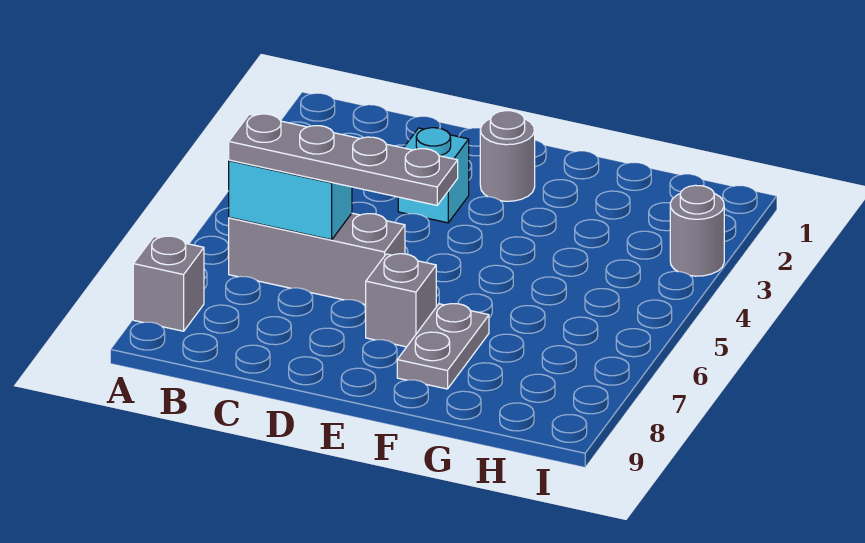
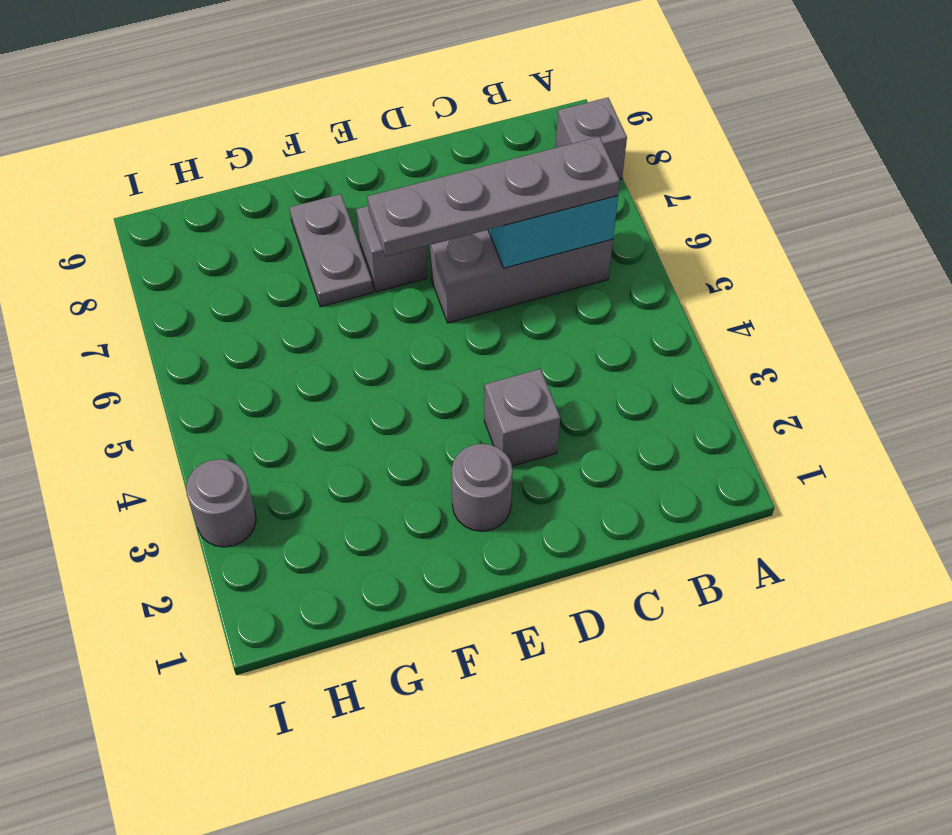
cyan 1x1 brick [398,128,469,223] -> grey 1x1 brick [484,369,560,466]

